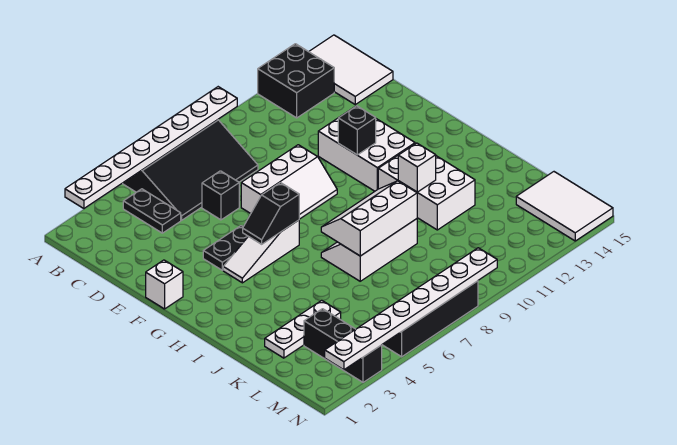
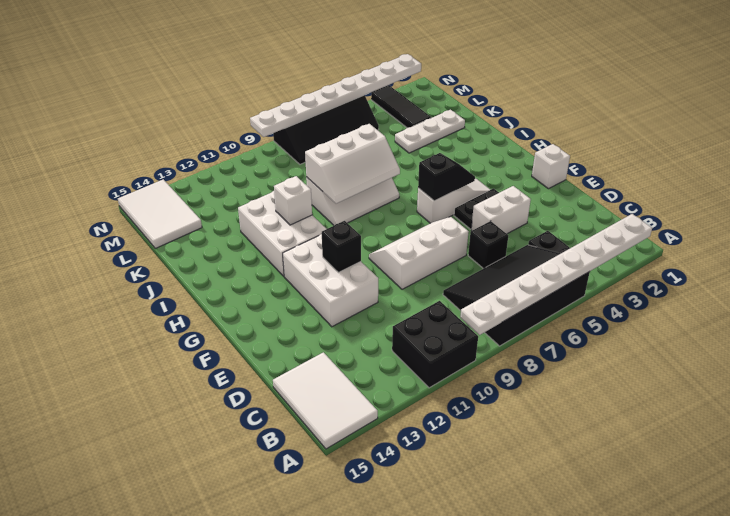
black 2x2 brick [258,44,334,118] -> black 2x2 brick moved to [392,301,478,388]
none -> white 1x2 brick [471,186,531,234]
black 1x3 brick [304,309,382,382] -> black 1x3 tile [371,85,431,128]

